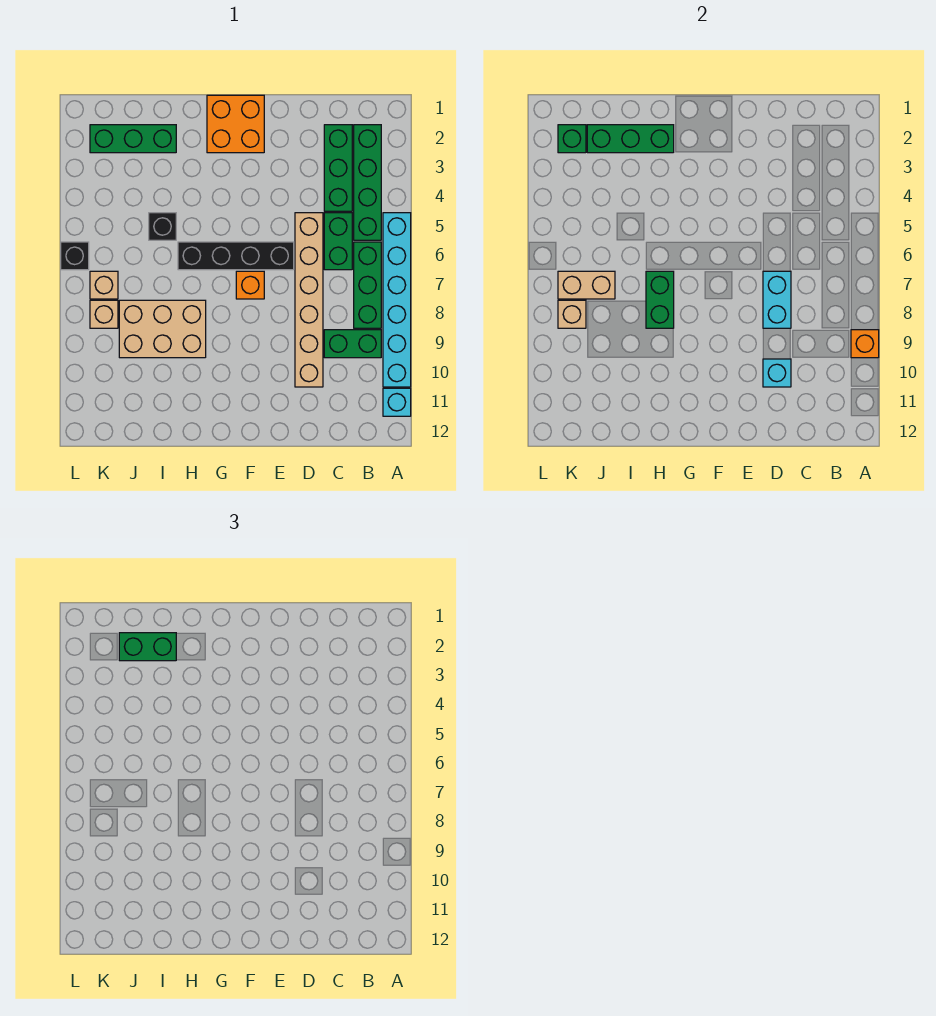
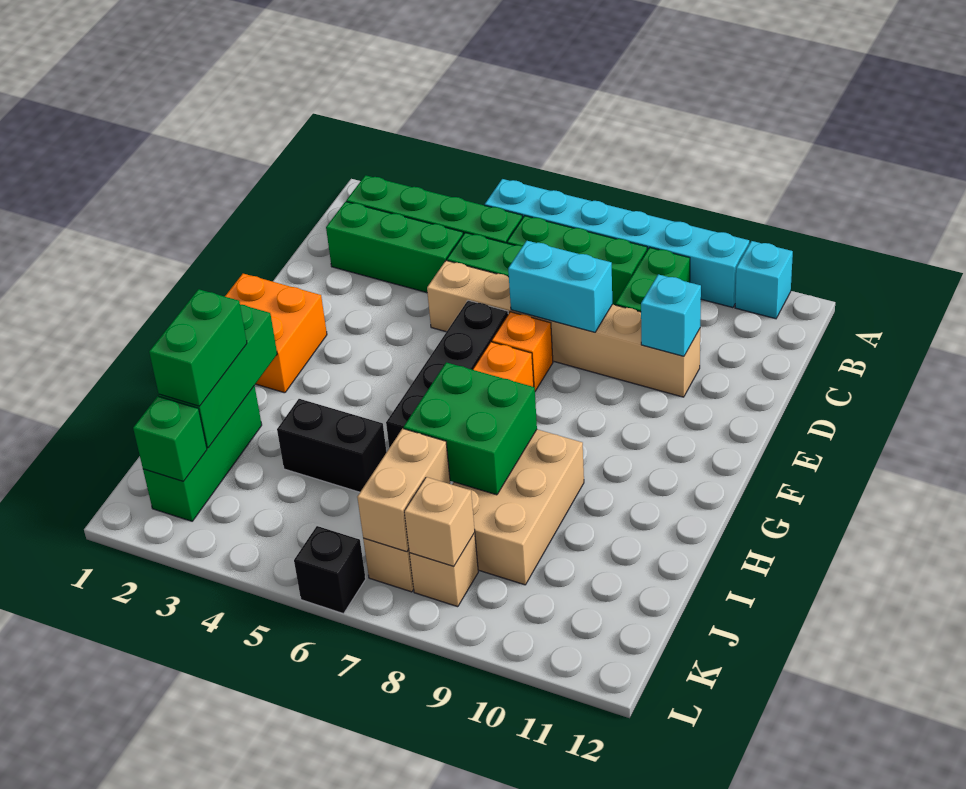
orange 1x1 brick [851,330,879,358] -> orange 1x1 brick moved to [492,312,553,391]
green 1x2 brick [646,271,674,328] -> green 2x2 brick [404,362,537,495]
black 1x1 brick [149,213,176,240] -> black 1x2 brick [277,399,386,492]

